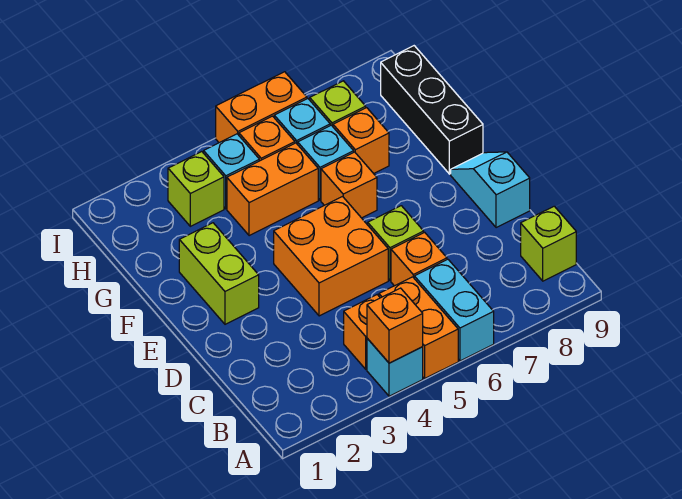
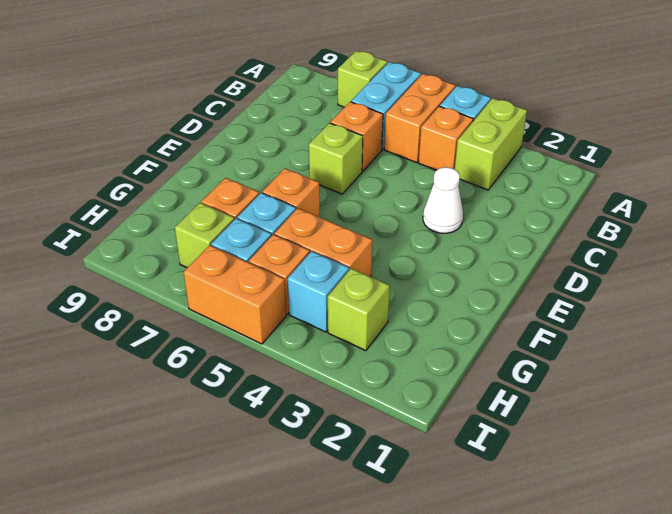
orange 1x1 brick [367,288,423,363] -> none
lime 1x1 brick [521,206,576,281] -> lime 1x1 brick moved to [338,51,387,107]
none -> white 1x1 cone [423,167,463,233]
orange 2x2 brick [274,197,388,316] -> none
cyan 1x2 slope [451,152,530,228] -> none
lime 1x2 brick [179,223,259,324] -> lime 1x2 brick moved to [455,98,527,190]
black 1x3 brick [381,46,483,174] -> none

